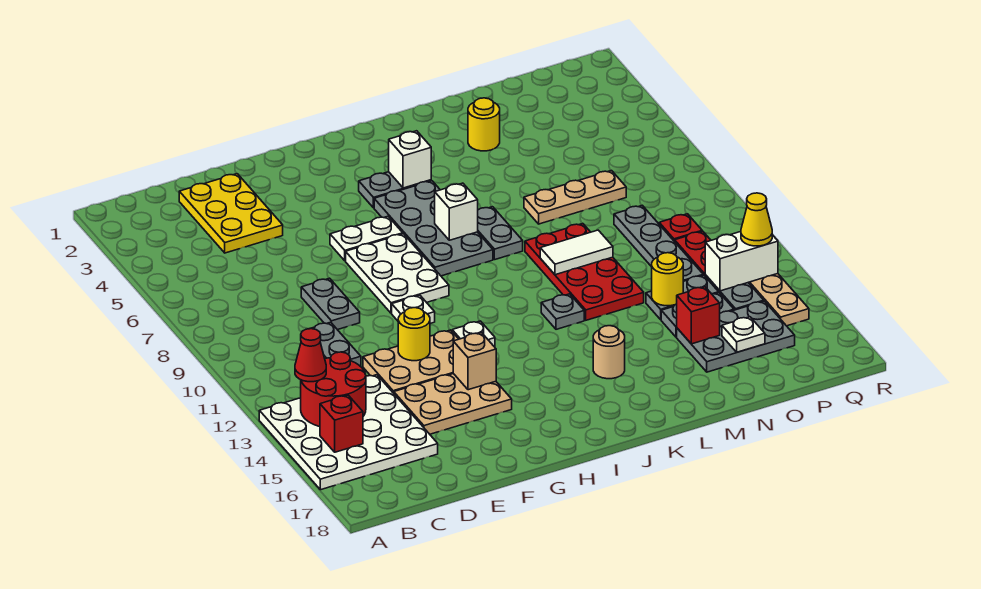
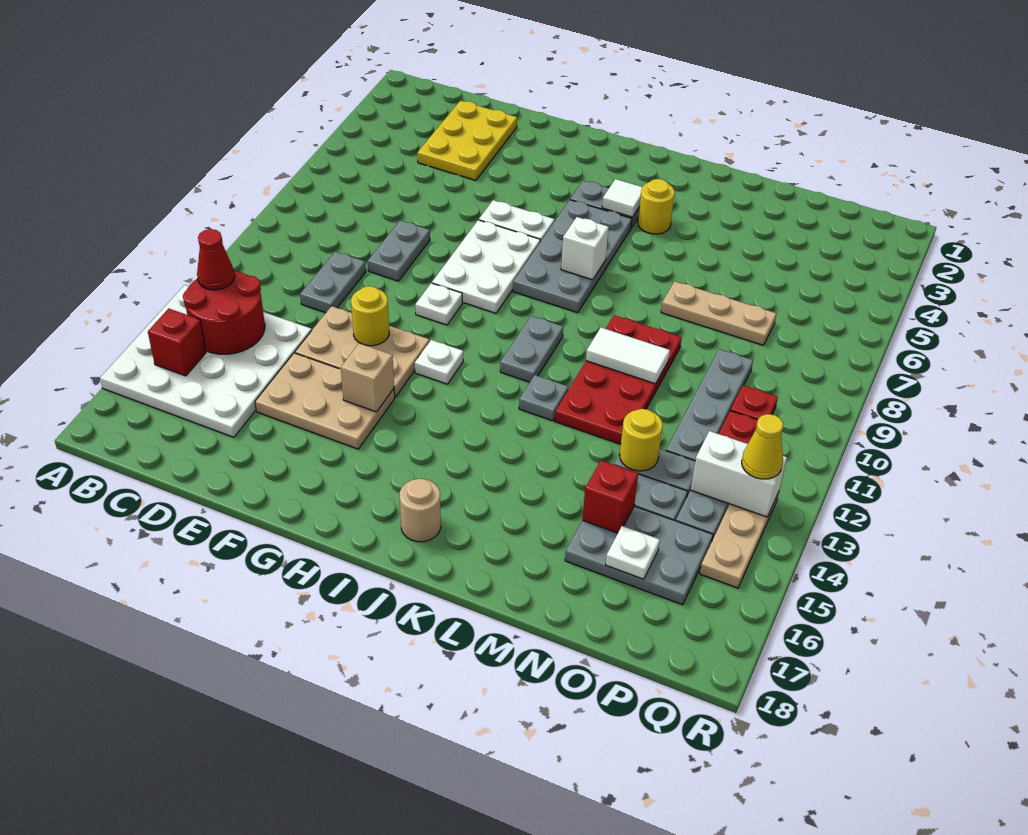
white 1x1 brick [389,131,431,188] -> white 1x1 tile [602,179,642,217]
grey 1x2 plate [478,207,523,260] -> grey 1x2 plate moved to [500,316,563,382]
tan 1x1 round brick [593,326,625,379] -> tan 1x1 round brick moved to [400,479,441,542]
yellow 1x1 round brick [468,98,500,151] -> yellow 1x1 round brick moved to [638,179,675,234]

